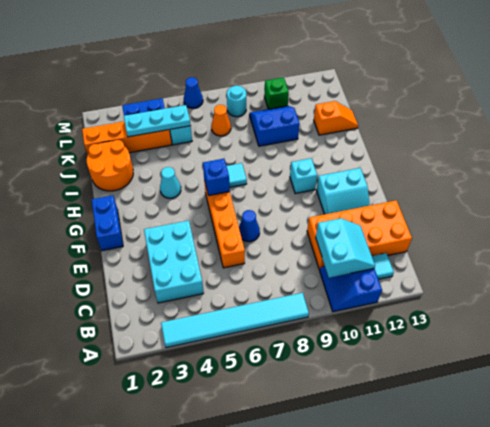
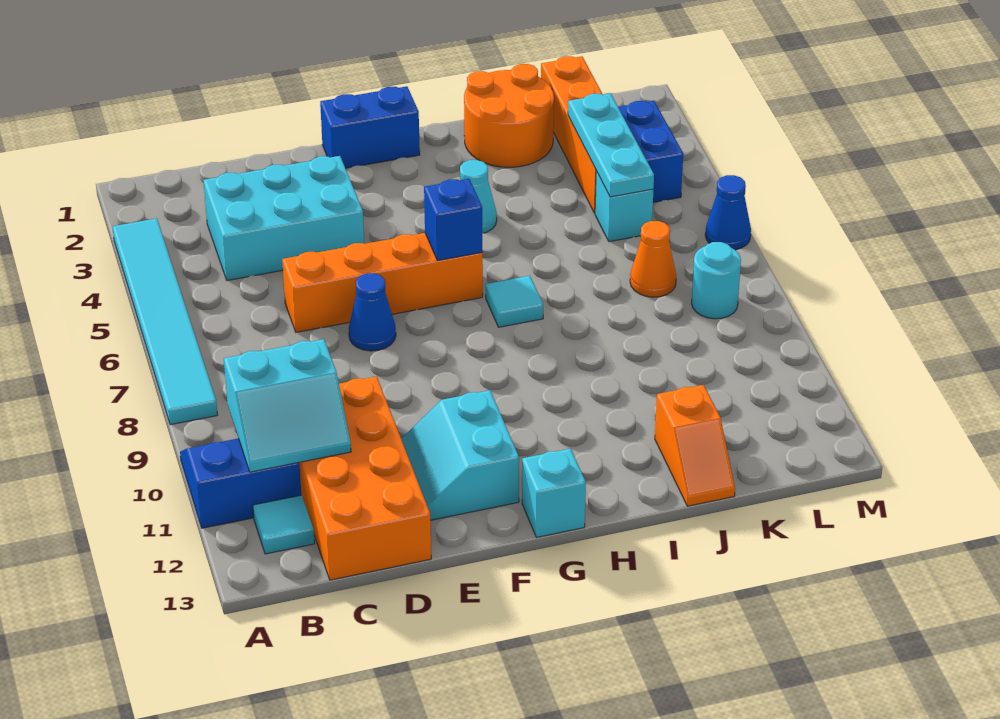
cyan 1x1 brick [290,158,317,194] -> cyan 1x1 brick moved to [522,449,586,537]
blue 2x2 slope [249,106,300,146] -> none
green 1x1 brick [264,77,289,109] -> none

